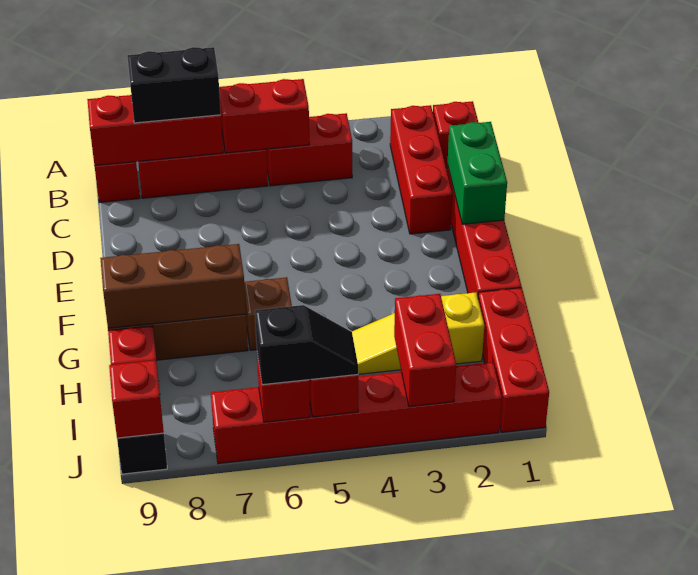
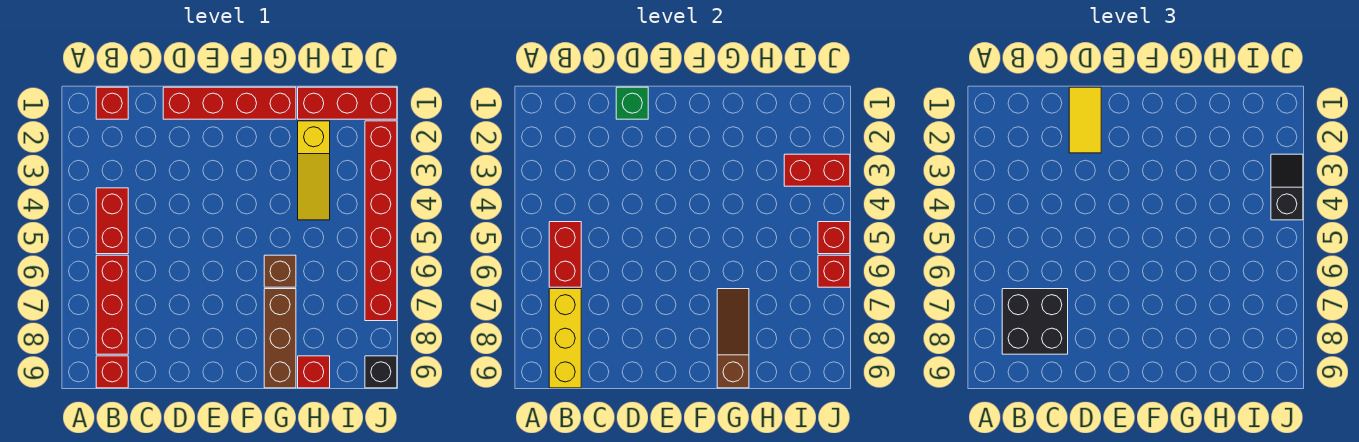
red 1x3 brick [390,105,452,234] -> none
red 1x3 brick [87,95,223,166] -> yellow 1x3 brick [549,289,581,388]
black 1x2 brick [127,47,221,123] -> black 2x2 brick [1002,289,1068,354]
green 1x2 brick [447,122,507,224] -> green 1x1 brick [616,87,648,119]
none -> yellow 1x2 tile [1069,87,1101,153]
brown 1x3 brick [100,244,246,328] -> brown 1x3 slope [717,289,749,388]
black 1x2 slope [255,305,358,385] -> black 1x2 slope moved to [1271,154,1303,220]
red 1x1 brick [109,360,164,438] -> none

